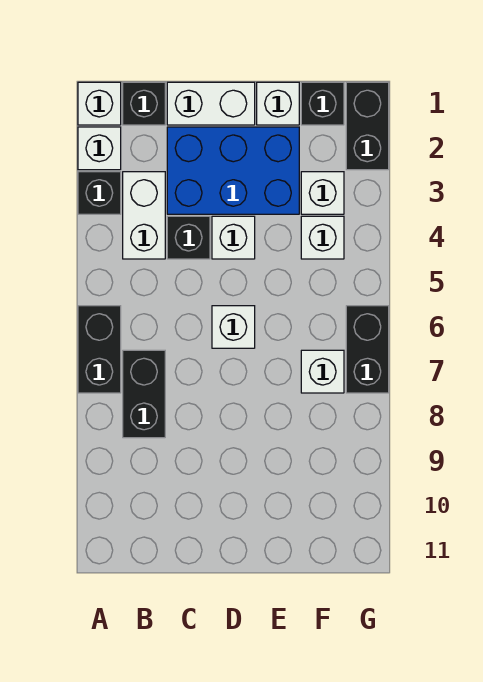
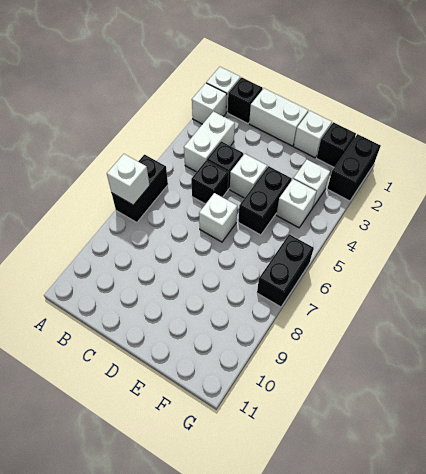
black 1x1 brick [78,172,121,214] -> black 1x1 brick moved to [191,160,229,204]
black 1x2 brick [123,350,165,438] -> black 1x2 brick moved to [238,166,292,235]
blue 2x3 brick [167,127,299,214] -> none
white 1x1 brick [301,350,344,393] -> white 1x1 brick moved to [107,154,150,205]

